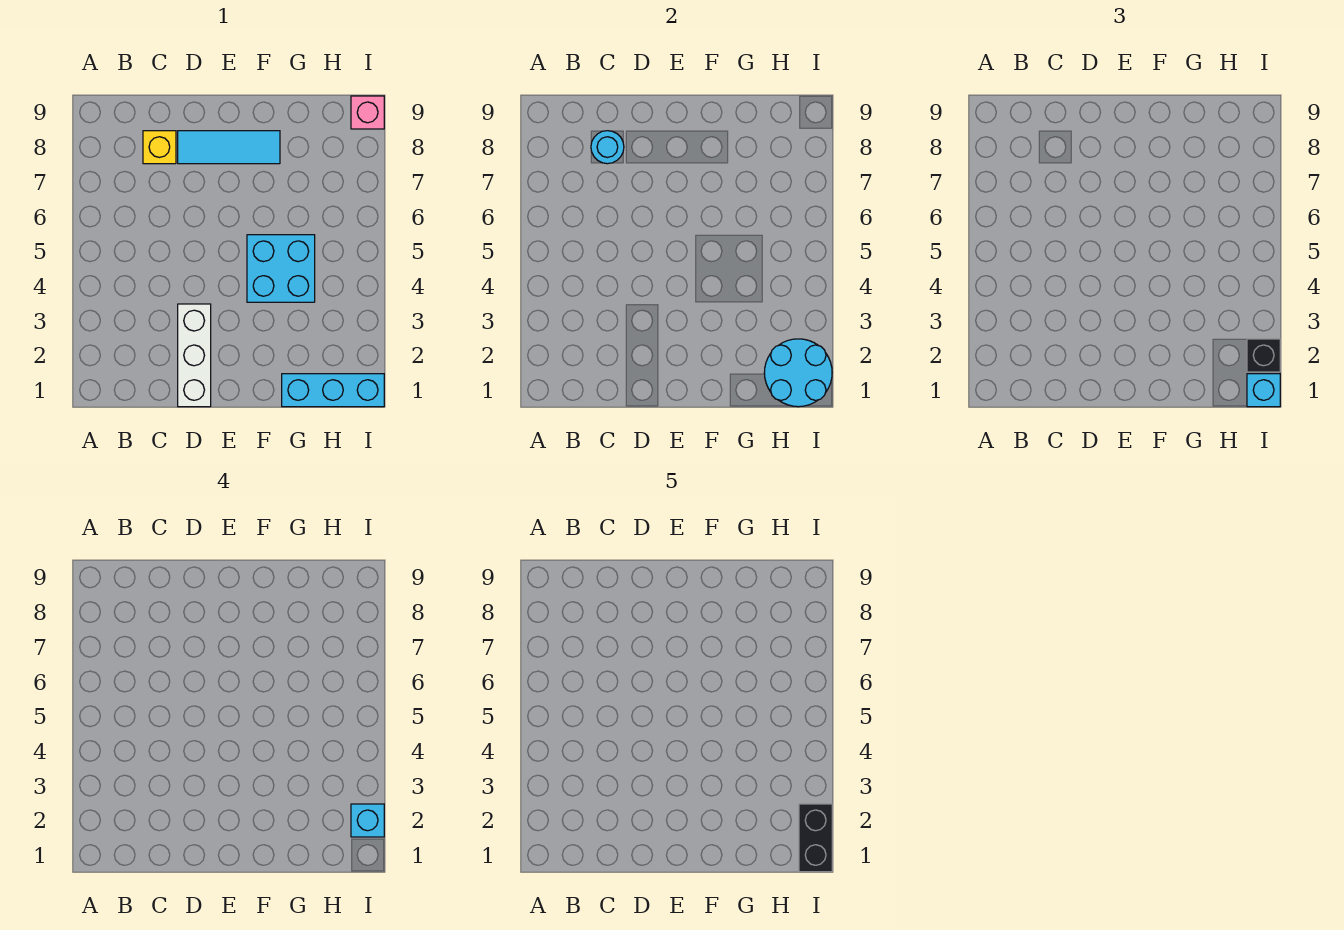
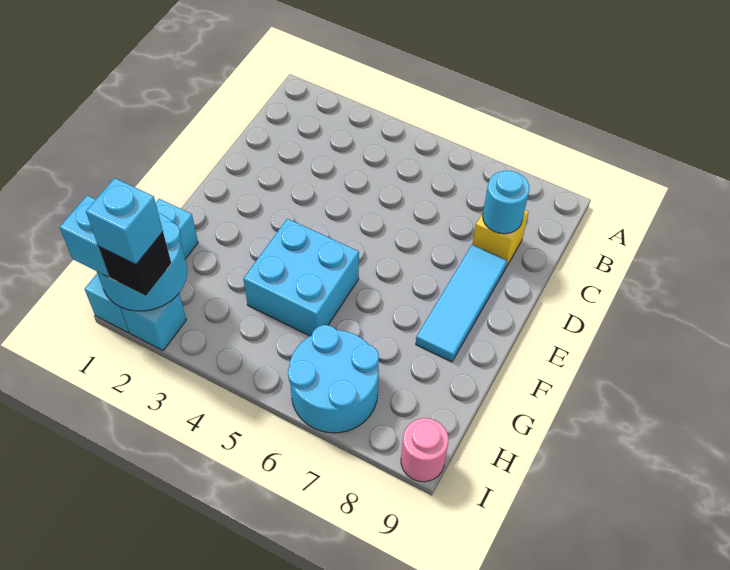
white 1x3 brick [178,304,211,407] -> none
none -> cyan 2x2 round brick [288,325,379,433]
black 1x2 brick [799,804,832,872] -> none
none -> cyan 1x1 brick [120,294,186,351]
pink 1x1 brick [351,96,384,129] -> pink 1x1 round brick [401,418,448,482]

